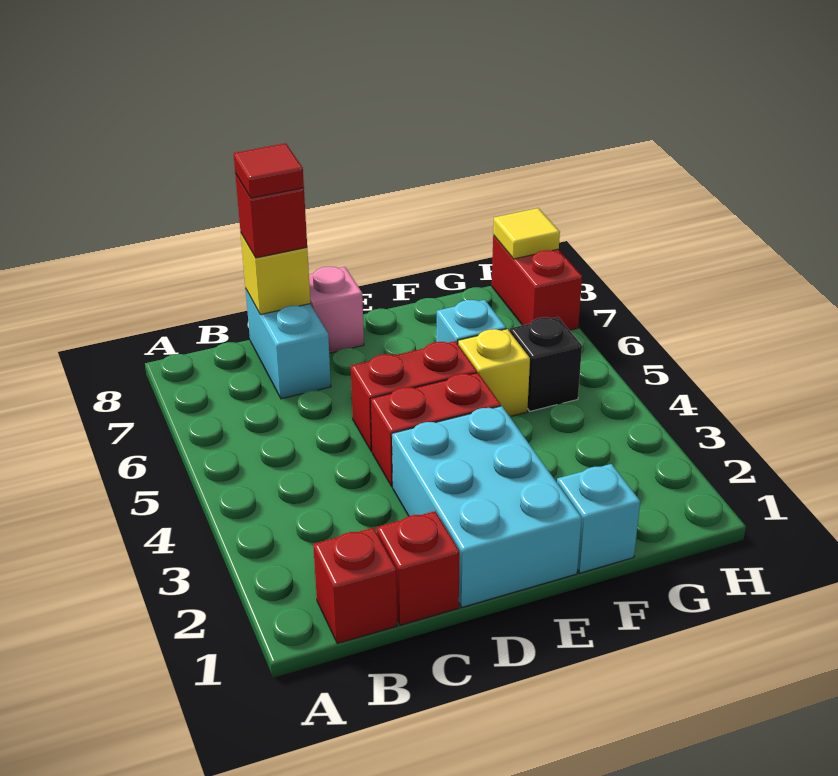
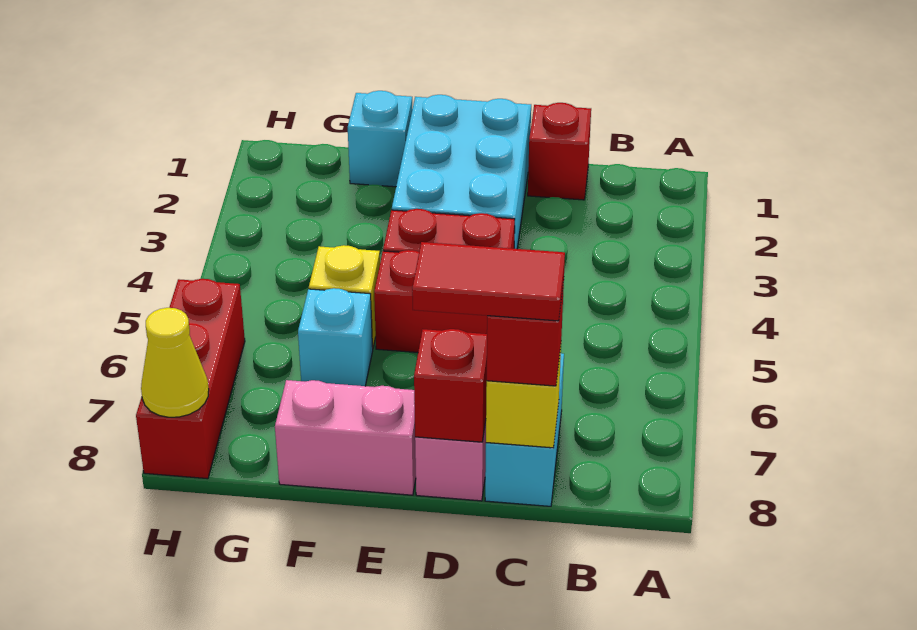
red 1x1 brick [313,528,397,643] -> red 1x1 brick moved to [414,329,487,442]
red 1x1 tile [234,143,304,198] -> red 1x2 tile [412,242,565,321]
none -> pink 1x2 brick [275,380,416,495]
black 1x1 brick [510,317,582,411] -> none
red 1x2 brick [492,236,582,330] -> red 1x3 brick [136,279,245,479]
yellow 1x1 tile [493,208,560,259] -> yellow 1x1 cone [141,308,209,417]

